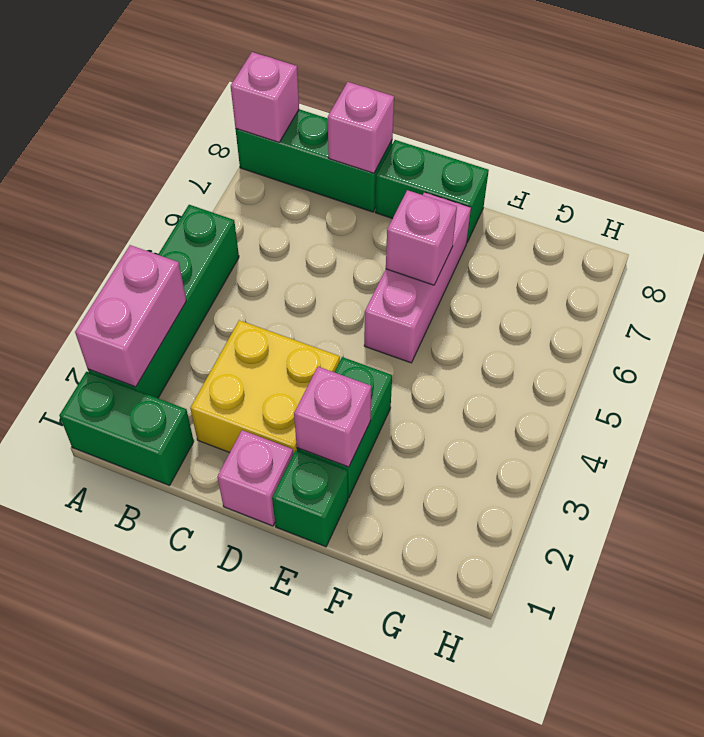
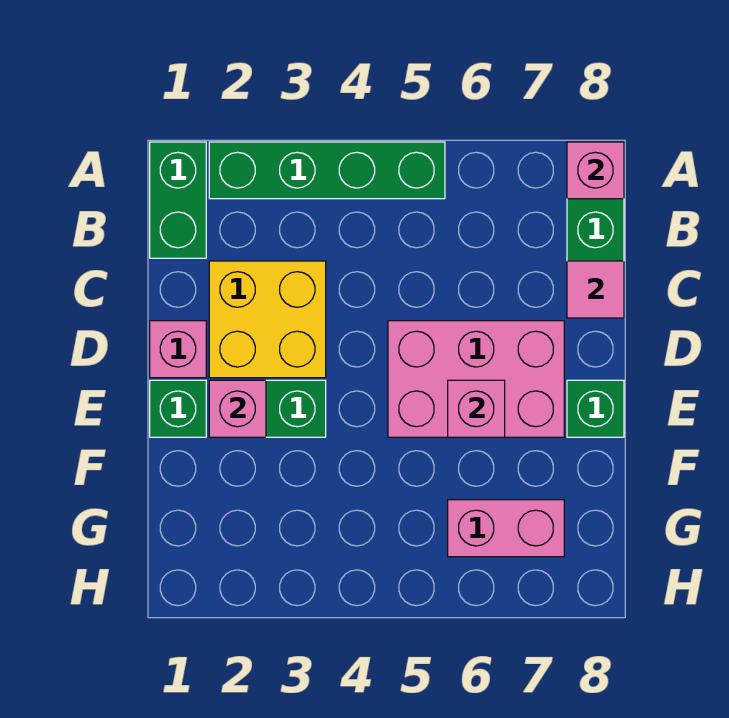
pink 1x2 brick [75,245,186,387] -> pink 1x2 brick moved to [448,500,564,557]
pink 1x1 brick [328,82,394,173] -> pink 1x1 tile [567,261,624,318]
green 1x2 brick [375,140,489,242] -> green 1x1 brick [567,380,624,437]
pink 1x3 brick [364,192,471,363] -> pink 2x3 brick [388,321,564,437]

